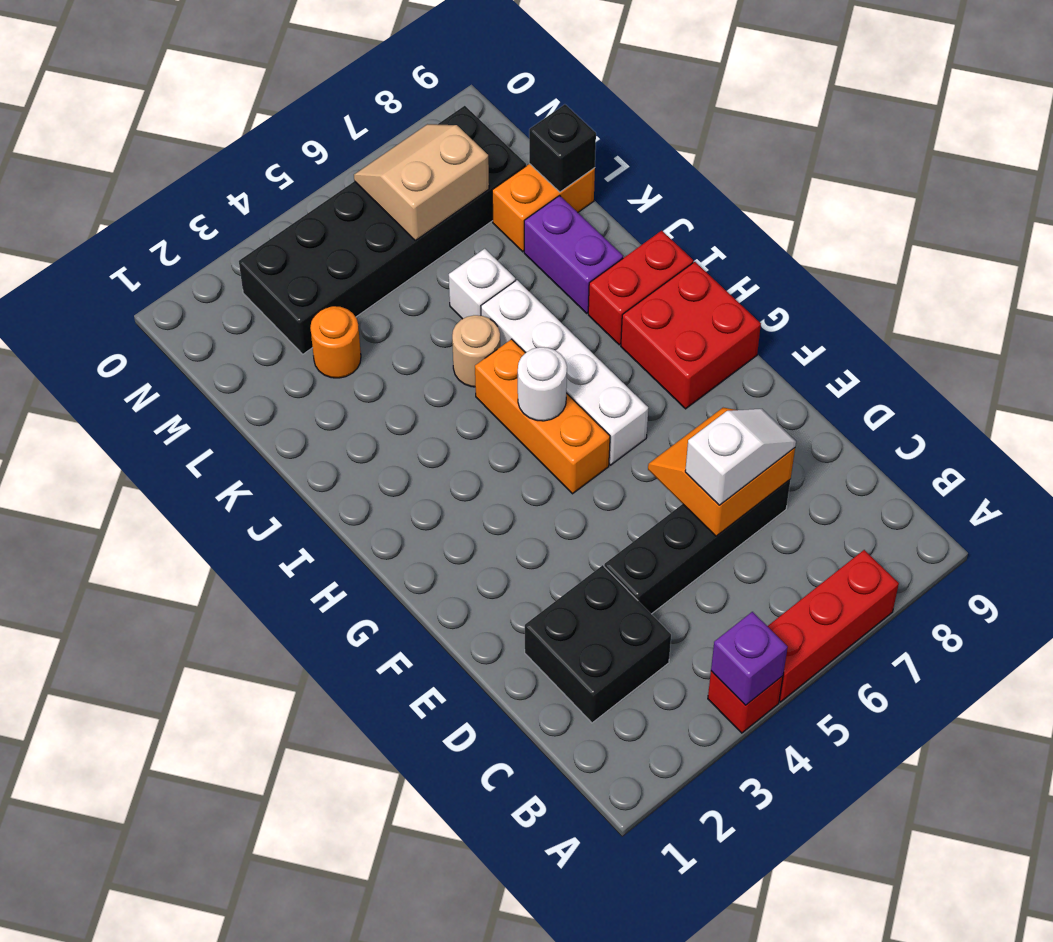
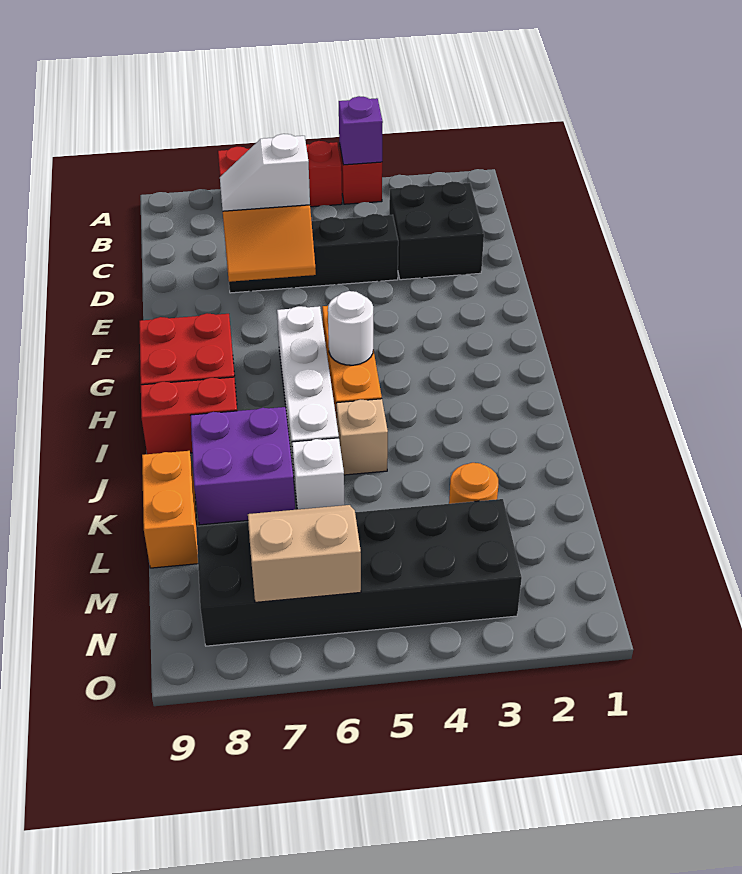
tan 1x1 round brick [452,315,500,387] -> tan 1x1 brick [336,399,388,475]
purple 1x2 brick [524,196,623,313] -> purple 2x2 brick [190,407,295,525]
orange 1x2 brick [492,164,595,252] -> orange 1x2 brick turned to [142,451,198,568]
black 1x1 brick [529,104,596,192] -> none
tan 2x2 slope [354,124,489,241] -> tan 2x2 slope turned to [248,505,361,602]

